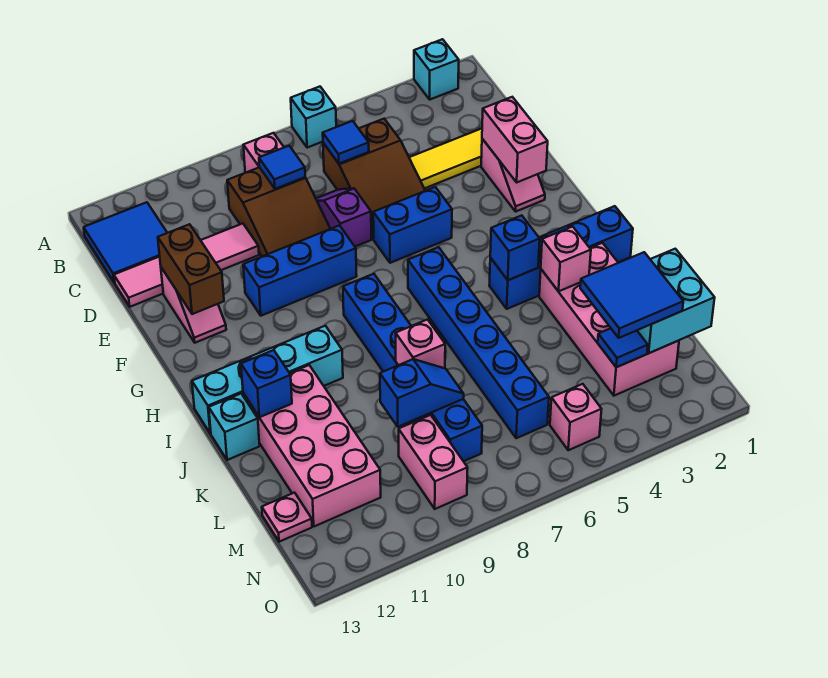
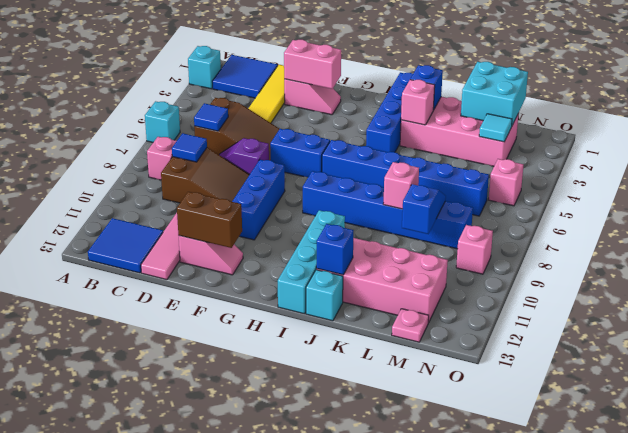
blue 1x2 brick [373,187,452,263] -> blue 1x2 brick turned to [270,129,330,177]
blue 1x1 brick [490,215,540,280] -> blue 1x1 brick moved to [410,65,443,110]
blue 2x2 tile [580,252,683,338] -> blue 2x2 tile moved to [212,55,278,98]
blue 1x1 tile [598,328,648,367] -> cyan 1x1 tile [479,114,512,142]
pink 1x2 brick [399,415,468,509] -> pink 1x1 brick [456,225,493,274]

